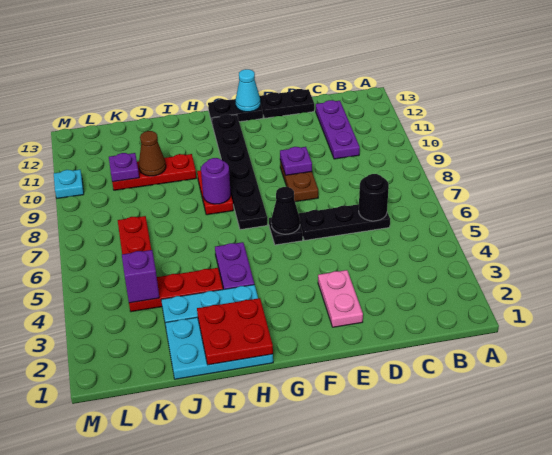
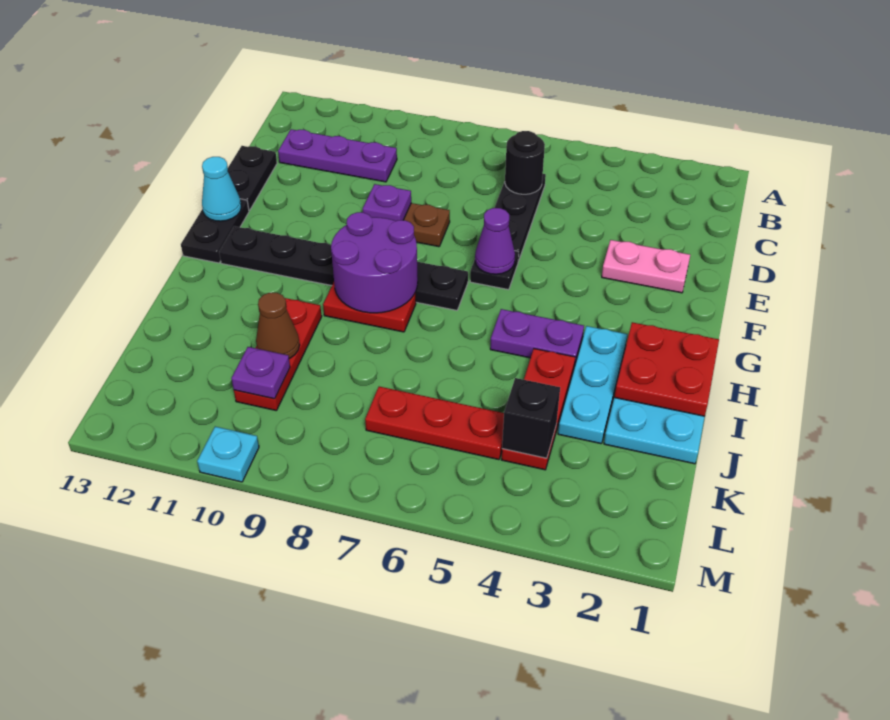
black 1x1 cone [271,187,300,234] -> purple 1x1 cone [475,208,515,274]
purple 1x1 round brick [201,158,231,204] -> purple 2x2 round brick [331,212,418,313]
purple 1x1 brick [122,250,159,303] -> black 1x1 brick [502,378,560,458]

